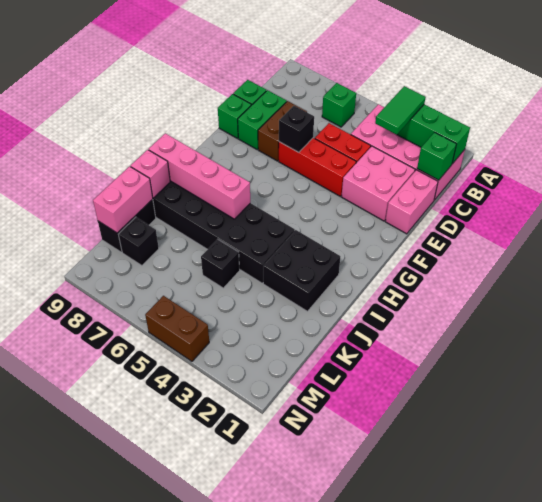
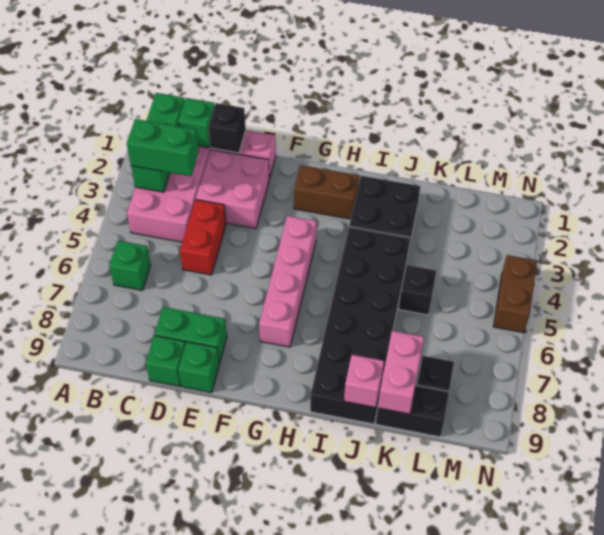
green 1x2 tile [375,86,426,135] -> green 1x2 brick [127,119,199,176]
brown 1x2 brick [258,101,307,161] -> brown 1x2 brick moved to [294,165,359,219]
red 1x3 brick [279,138,356,196] -> none
black 1x1 brick [279,106,314,153] -> black 1x1 brick moved to [209,103,246,153]
pink 1x4 brick [149,133,250,219] -> pink 1x4 brick moved to [259,216,316,347]
pink 1x2 brick [93,166,153,233] -> pink 1x2 brick turned to [378,331,424,414]

